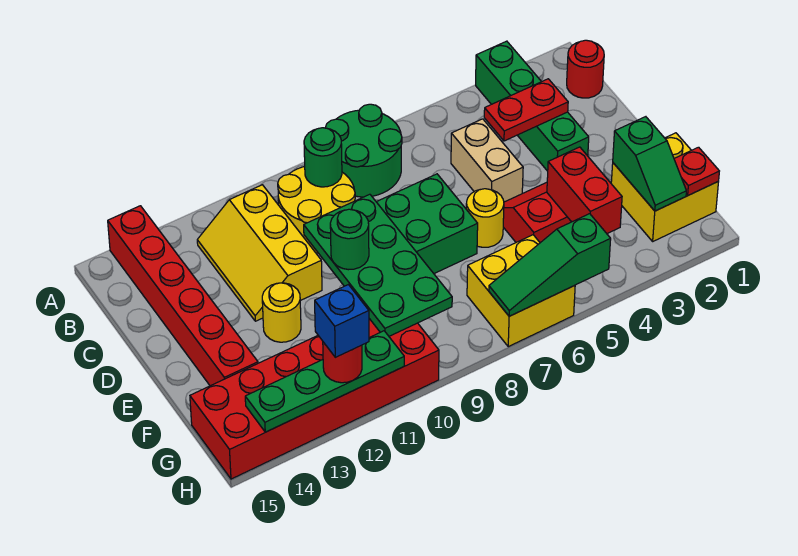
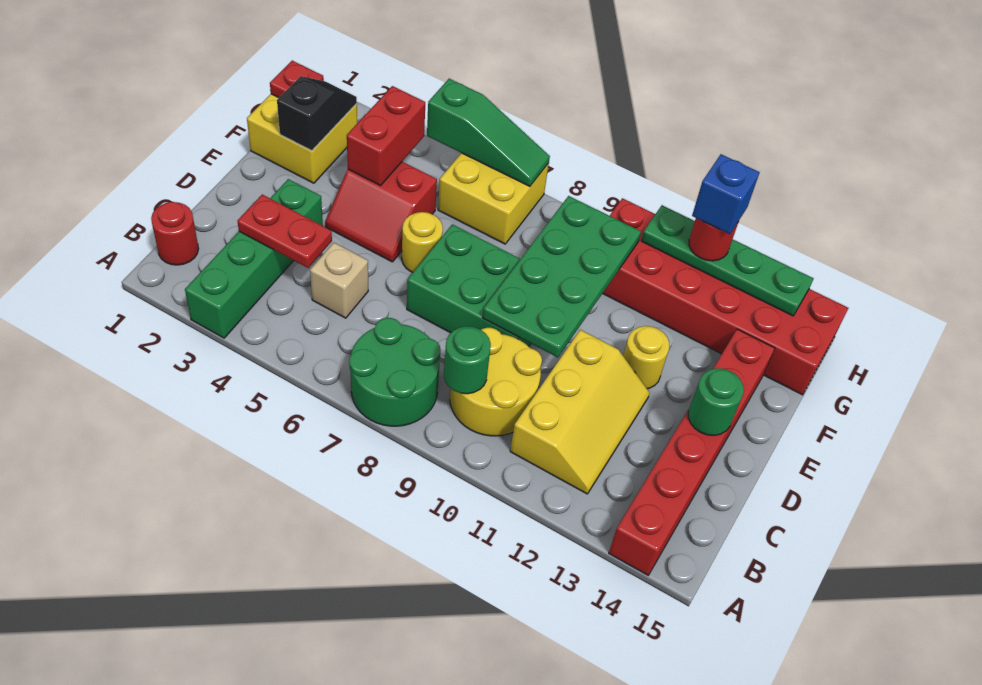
tan 1x2 brick [451,119,523,202] -> tan 1x1 brick [310,243,368,318]
green 1x1 round brick [330,209,369,270] -> green 1x1 round brick moved to [688,368,744,435]
green 1x2 slope [613,117,686,211] -> black 1x2 slope [277,76,357,151]

